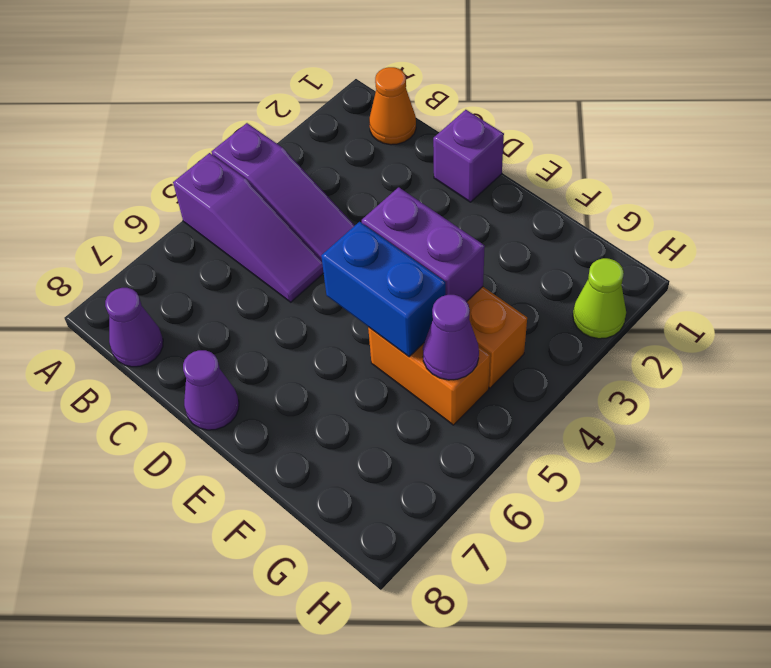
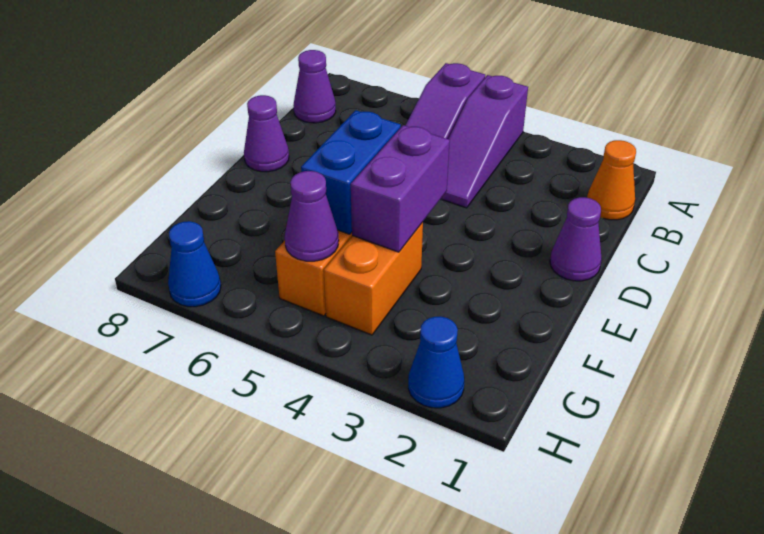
purple 1x1 brick [433,110,504,202] -> purple 1x1 cone [550,197,602,281]
lime 1x1 cone [573,258,626,339] -> blue 1x1 cone [408,316,464,408]
none -> blue 1x1 cone [168,221,221,307]

